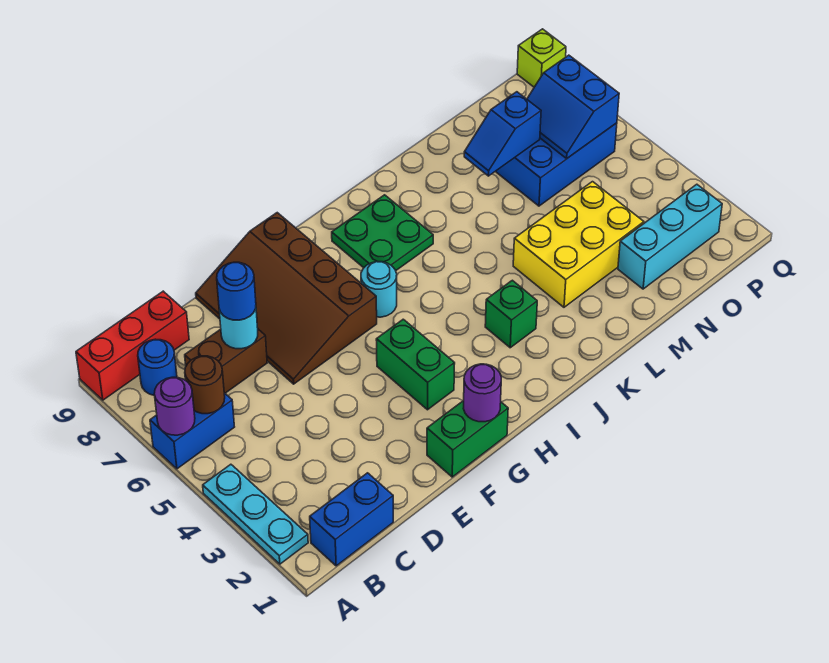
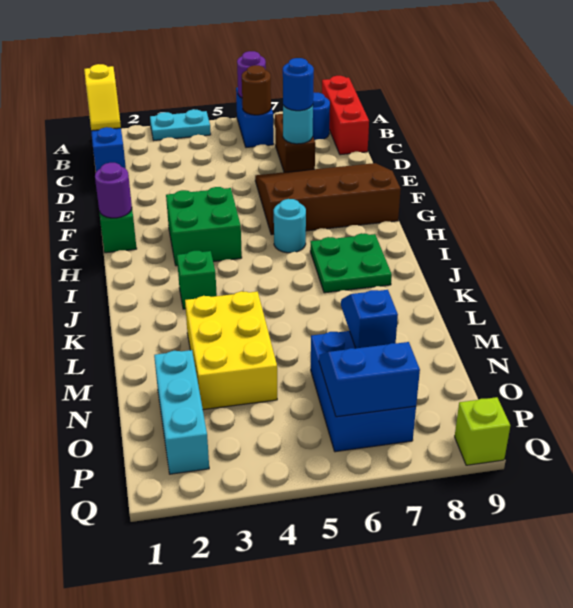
none -> yellow 1x2 slope [84,64,121,131]
cyan 1x3 plate [203,464,308,564] -> cyan 1x2 plate [150,109,211,140]
green 1x2 brick [376,319,455,410] -> green 2x2 brick [166,187,242,266]

